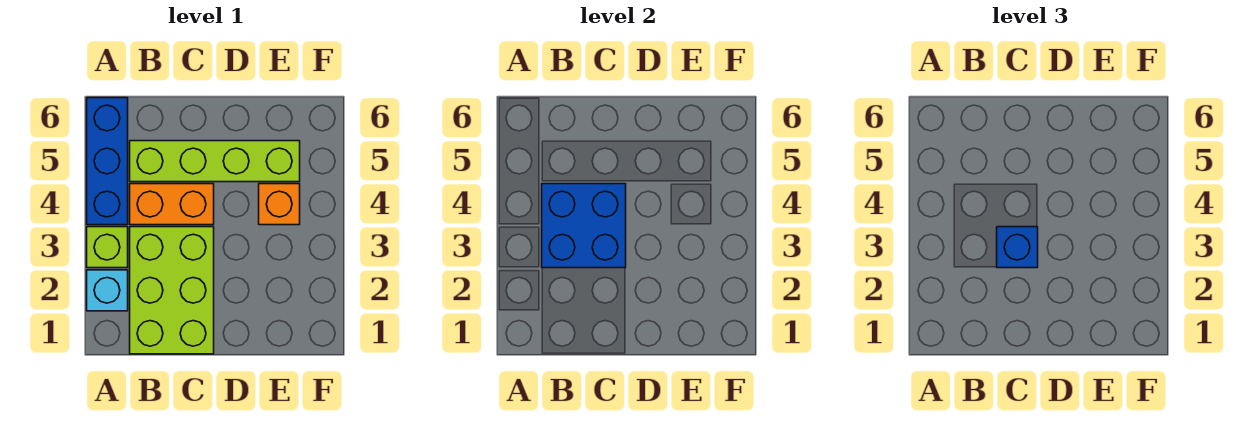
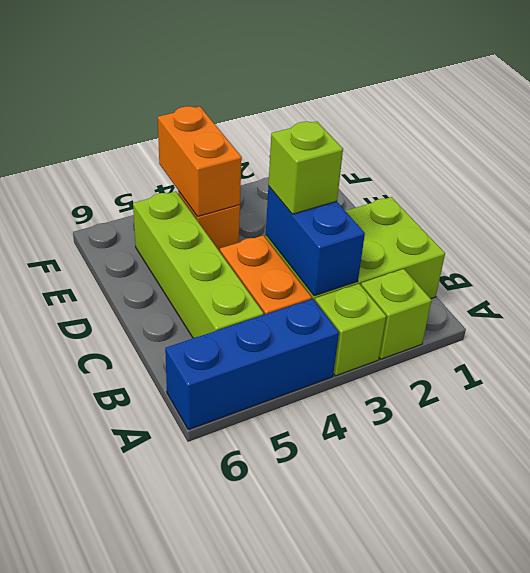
cyan 1x1 brick [87,270,128,311] -> lime 1x1 brick [361,269,432,359]
blue 2x2 brick [542,184,626,268] -> blue 1x2 brick [266,186,365,296]
blue 1x1 brick [997,227,1038,268] -> lime 1x1 brick [268,121,343,214]
none -> orange 1x2 brick [158,106,242,217]

